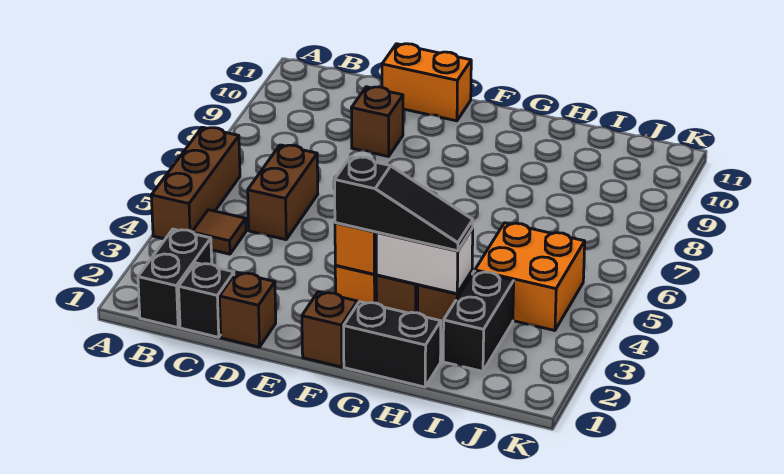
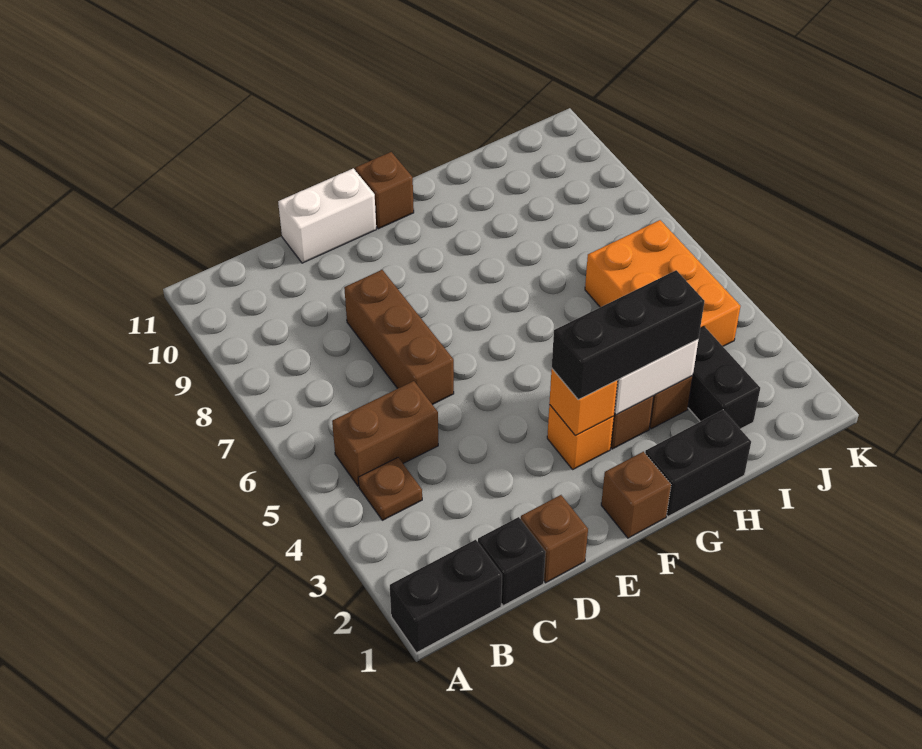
brown 1x3 brick [151,127,240,239] -> brown 1x3 brick moved to [344,270,454,405]
black 1x2 brick [138,229,212,327] -> black 1x2 brick turned to [390,540,502,653]
brown 1x1 tile [192,210,246,254] -> brown 1x1 plate [358,458,422,520]
brown 1x2 brick [248,145,318,240] -> brown 1x2 brick turned to [332,381,438,486]
brown 1x1 brick [351,87,403,157] -> brown 1x1 brick moved to [355,152,414,229]
orange 1x2 brick [382,44,471,121] -> white 1x2 brick [278,168,376,263]
black 1x3 slope [335,157,473,251] -> black 1x3 brick [552,270,704,400]
orange 2x2 brick [475,223,585,331] -> orange 2x3 brick [585,220,740,346]

